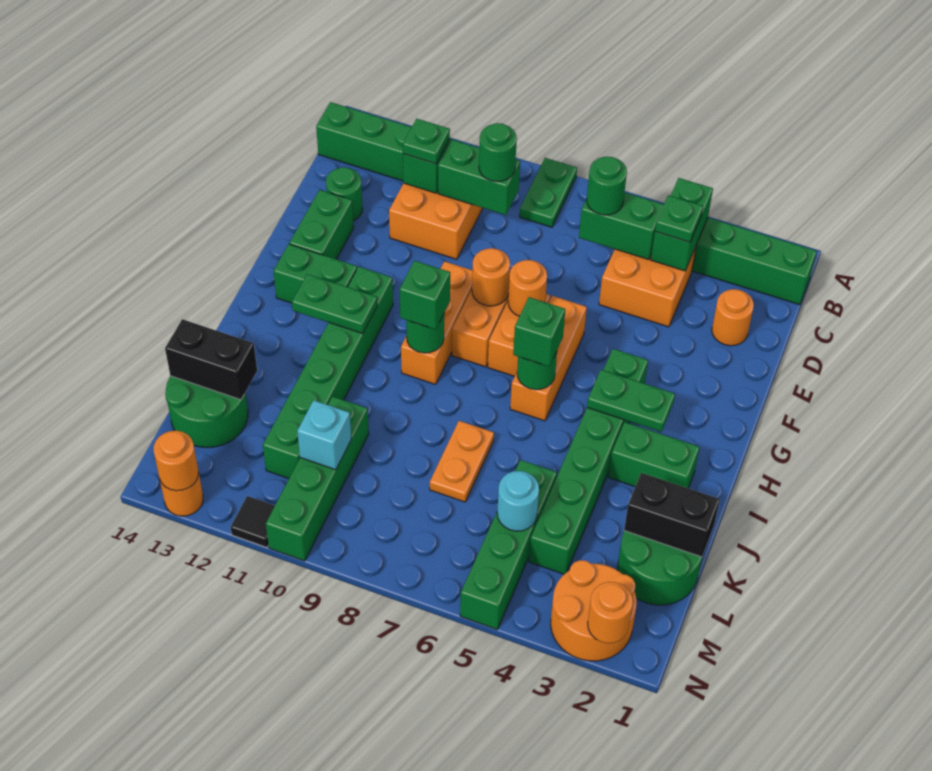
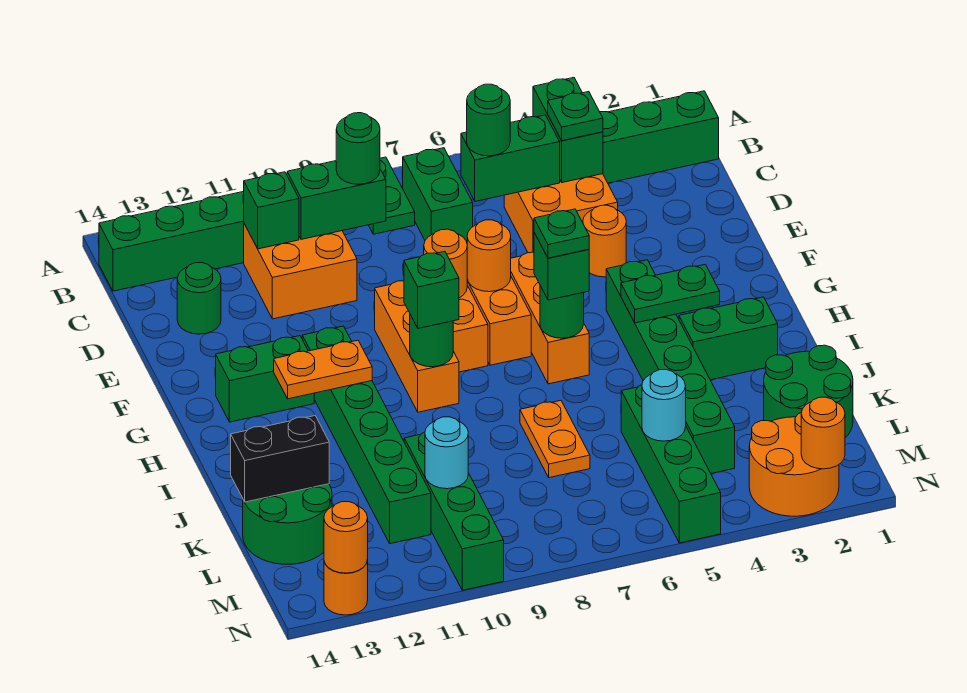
green 1x1 plate [403,119,450,164] -> green 1x1 plate moved to [534,209,589,258]
orange 1x1 round brick [712,289,754,346] -> orange 1x1 round brick moved to [583,205,626,277]
green 1x2 brick [289,190,354,259] -> green 1x2 brick moved to [402,148,473,242]
green 1x2 plate [292,274,377,333] -> orange 1x2 plate [274,340,372,399]
black 1x2 brick [624,473,720,557] -> none
cyan 1x1 brick [297,400,351,470] -> cyan 1x1 round brick [425,417,468,489]
black 1x1 tile [230,496,275,547] -> none

